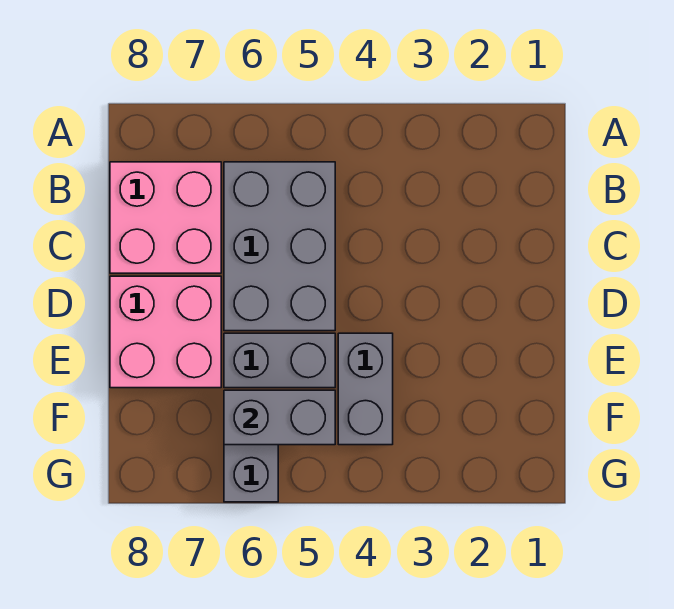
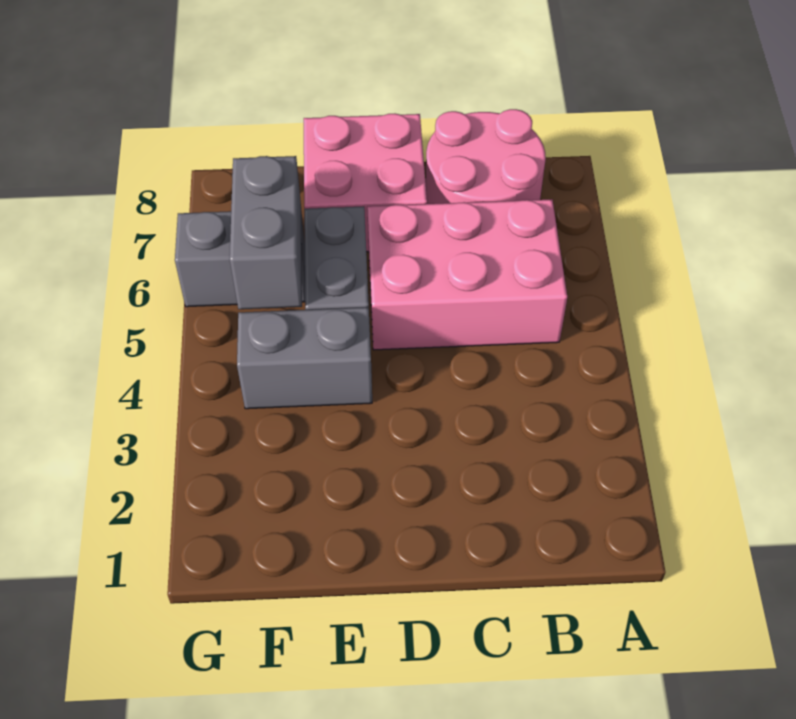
grey 2x3 brick [224,162,335,331] -> pink 2x3 brick [367,199,567,350]
pink 2x2 brick [110,162,221,273] -> pink 2x2 round brick [426,109,546,204]

